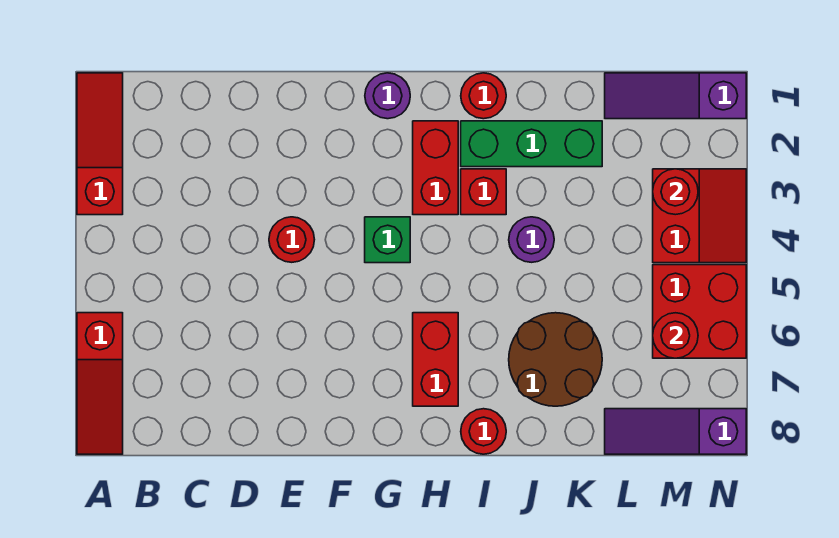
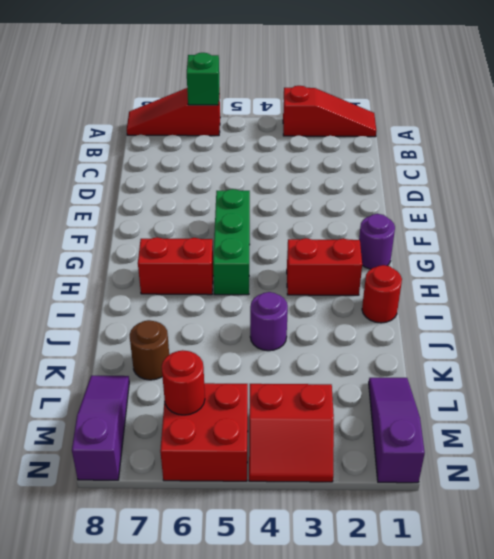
red 1x1 round brick [269,217,315,262] -> none
green 1x1 brick [365,217,410,263] -> green 1x1 brick moved to [187,53,219,105]
green 1x3 brick [461,121,602,167] -> green 1x3 brick moved to [213,189,250,295]
red 1x1 brick [461,169,506,215] -> none
red 1x1 round brick [461,409,506,454] -> none
brown 2x2 round brick [509,313,602,406] -> brown 1x1 round brick [130,320,169,380]
red 1x1 round brick [653,169,698,215] -> none

